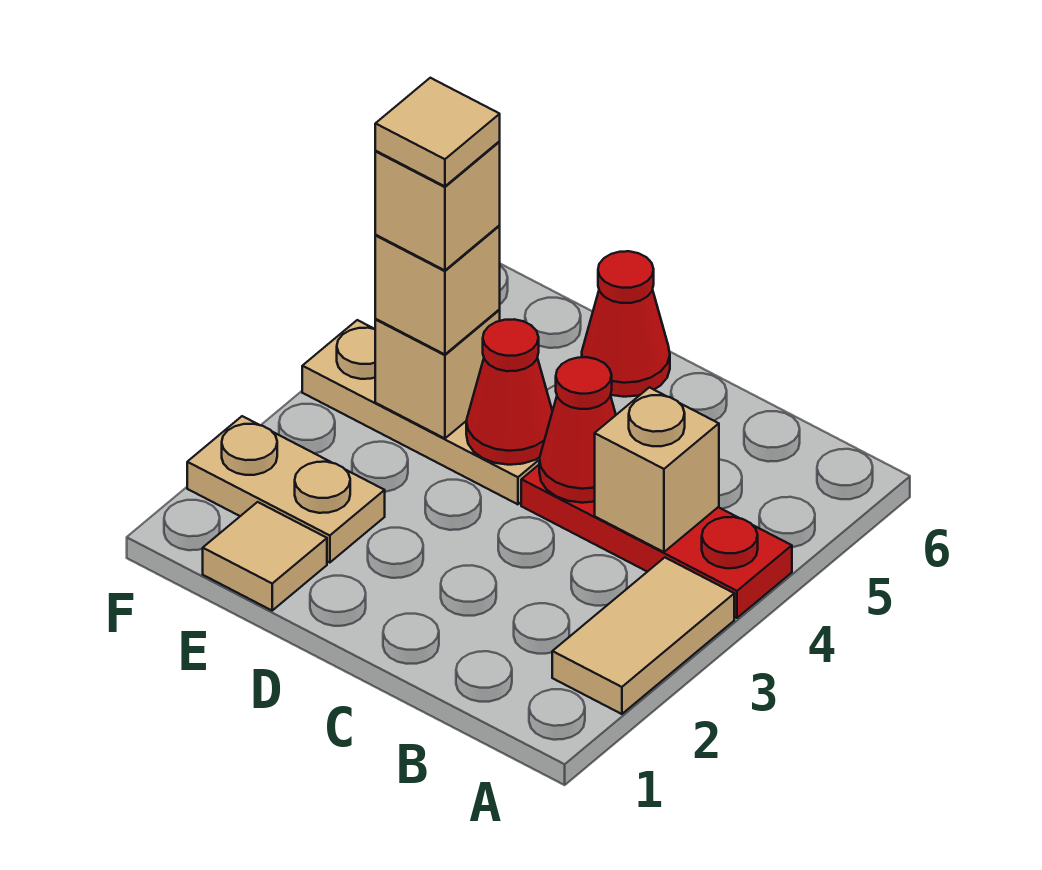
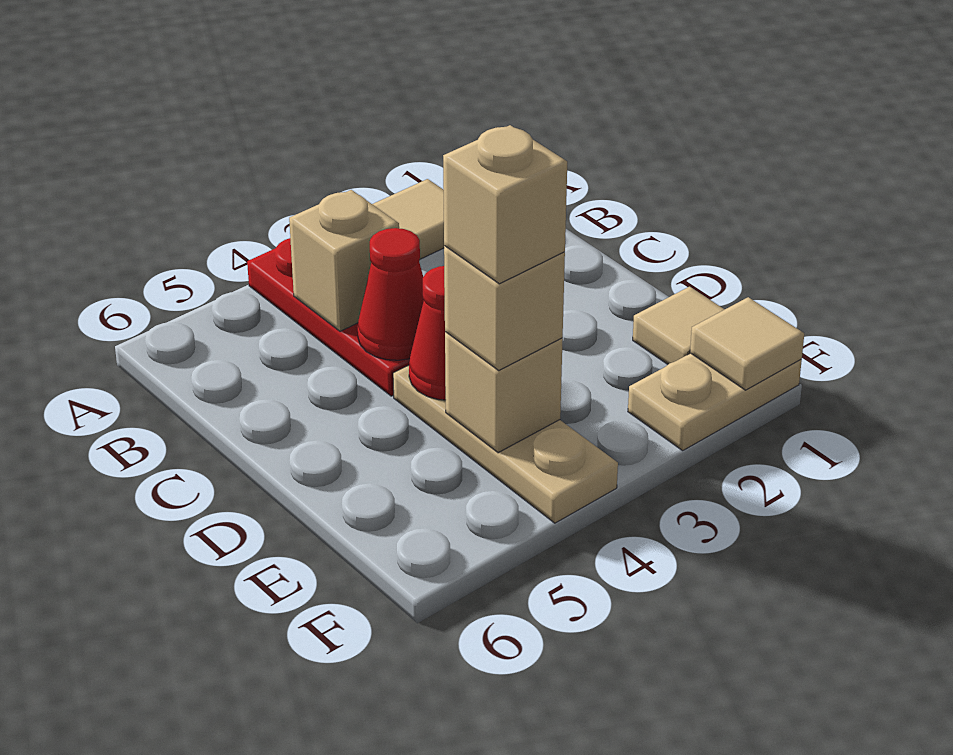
red 1x1 cone [582,251,670,397] -> none
tan 1x2 plate [187,416,385,563] -> tan 1x2 plate turned to [628,353,802,451]
tan 1x1 tile [375,78,500,186] -> tan 1x1 tile moved to [690,297,804,390]

